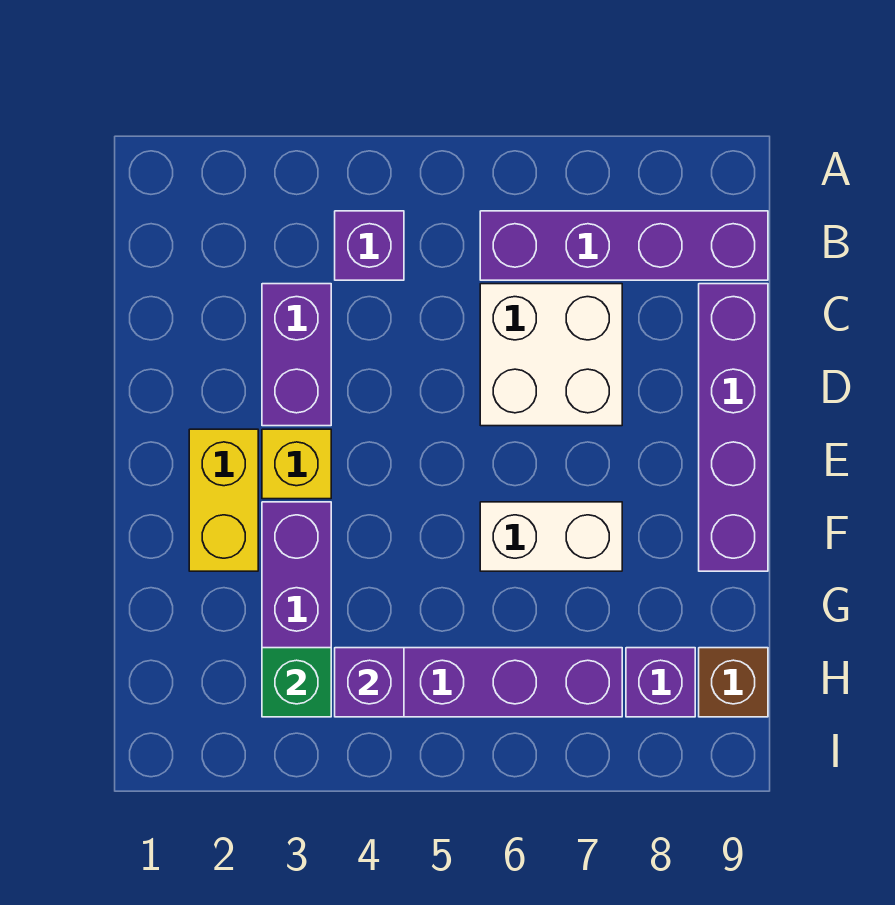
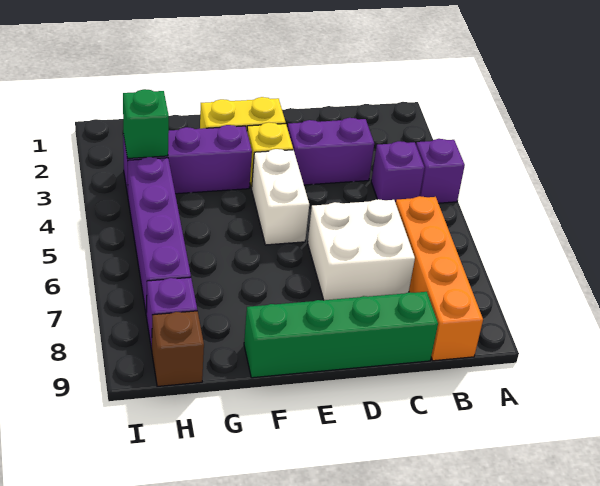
purple 1x4 brick [480,211,768,280] -> orange 1x4 brick [396,196,483,361]
purple 1x4 brick [699,284,768,571] -> green 1x4 brick [244,292,438,378]
white 1x2 brick [480,502,622,571] -> white 1x2 brick moved to [252,149,309,245]
purple 1x1 brick [335,648,404,717] -> purple 1x1 brick moved to [416,139,465,203]

